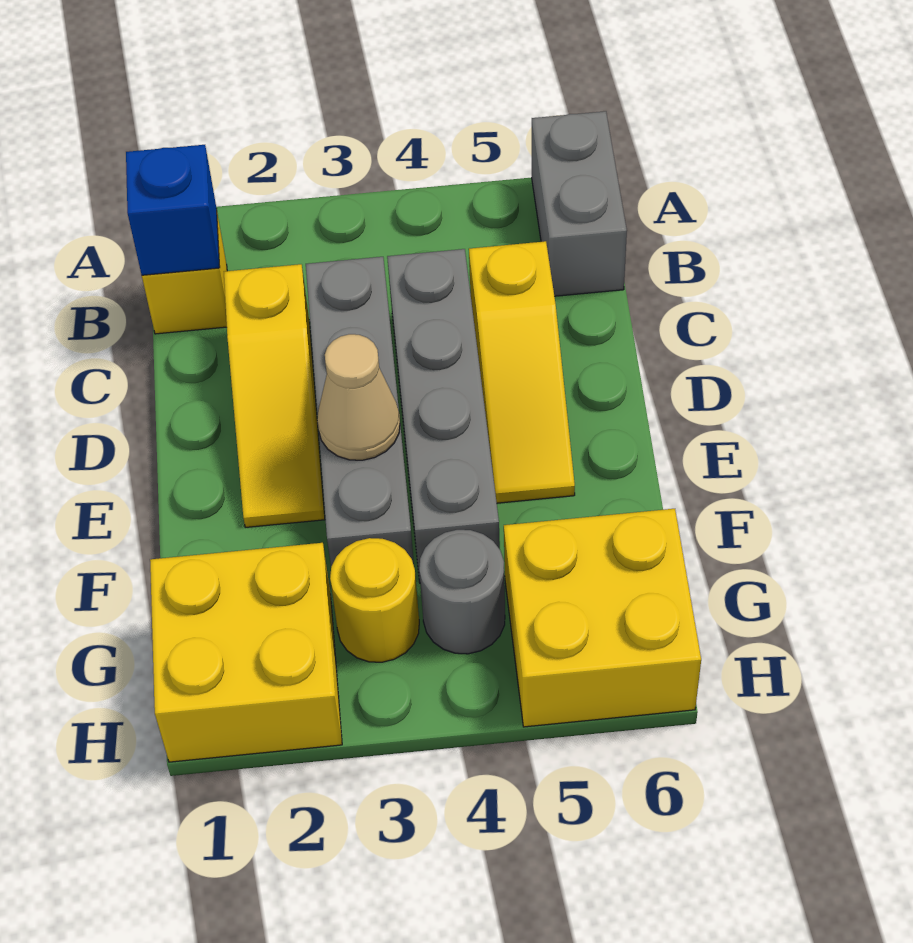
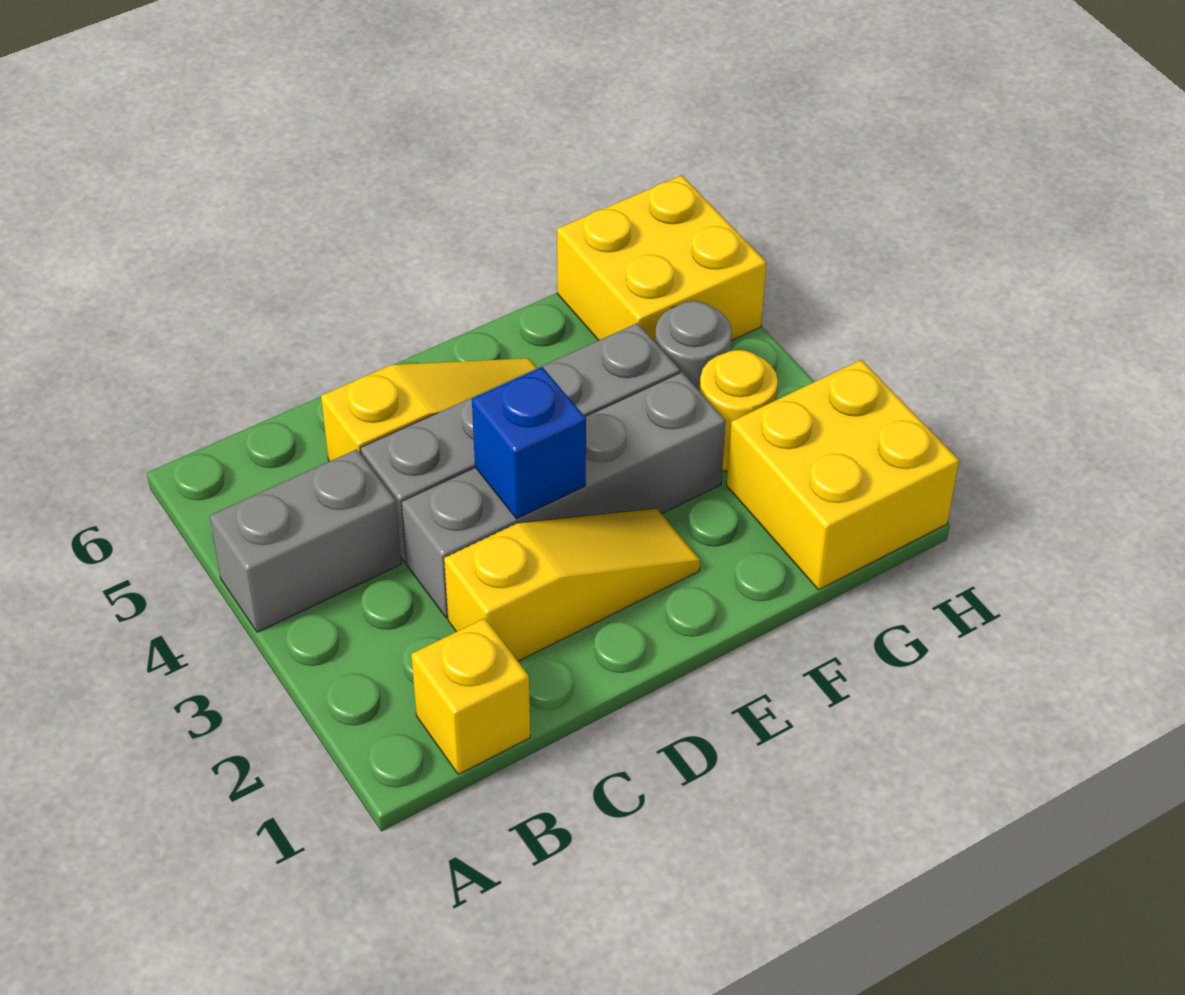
grey 1x2 brick [532,111,627,296] -> grey 1x2 brick moved to [210,449,401,632]
blue 1x1 brick [126,145,220,275] -> blue 1x1 brick moved to [472,367,586,519]
tan 1x1 cone [317,334,400,460] -> none

